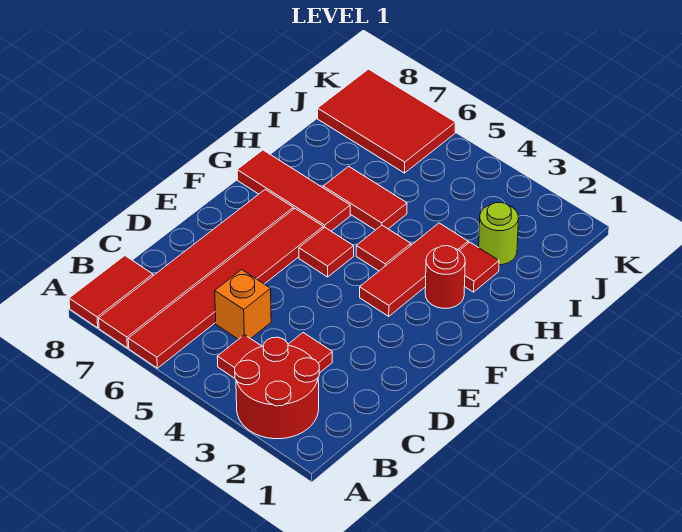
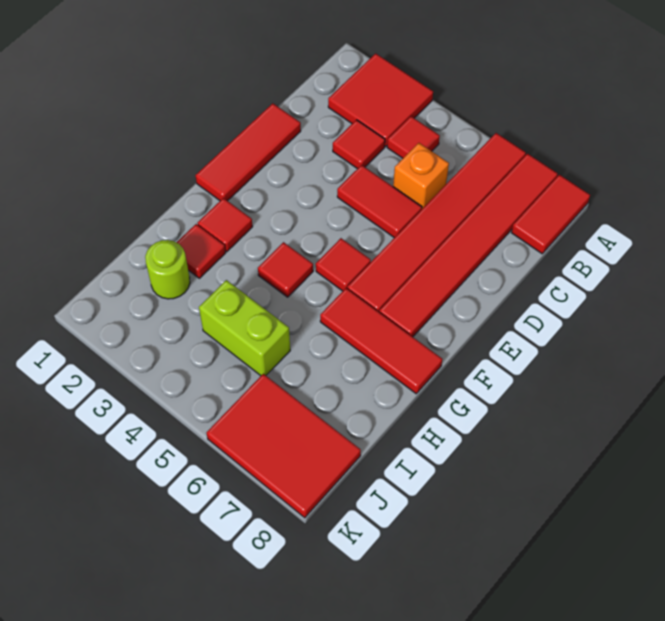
red 2x2 round brick [235,337,319,439] -> red 2x2 tile [328,53,433,146]
red 1x3 tile [360,223,468,316] -> red 1x3 tile moved to [196,103,301,201]
red 1x1 round brick [425,246,465,308] -> red 1x1 tile [197,198,253,252]
red 1x2 tile [323,166,407,230] -> red 1x2 tile moved to [337,165,422,238]
none -> lime 1x2 brick [199,280,290,376]

